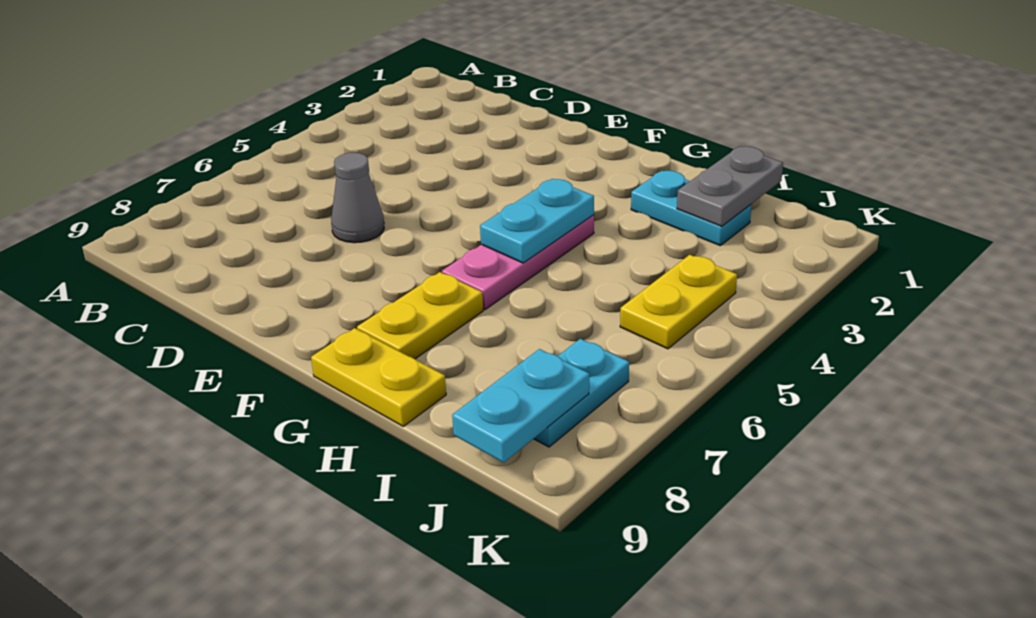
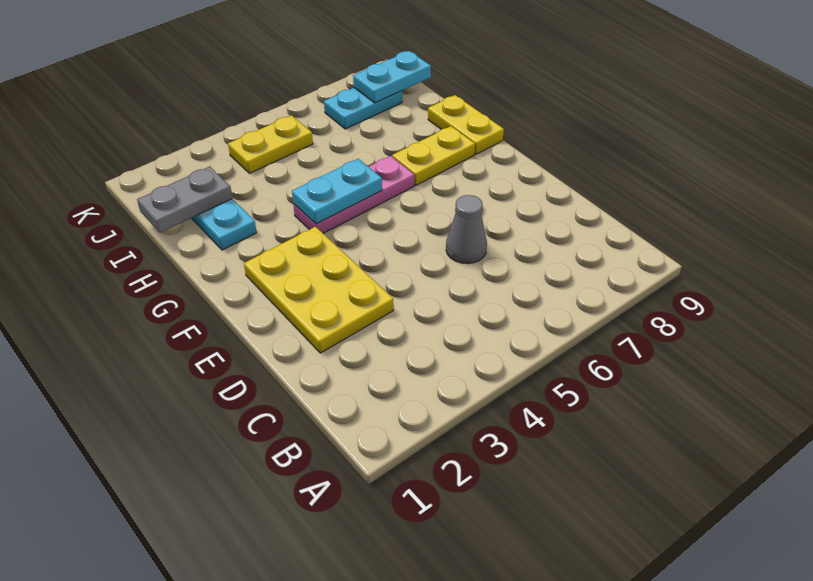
none -> yellow 2x3 plate [244,227,394,353]

